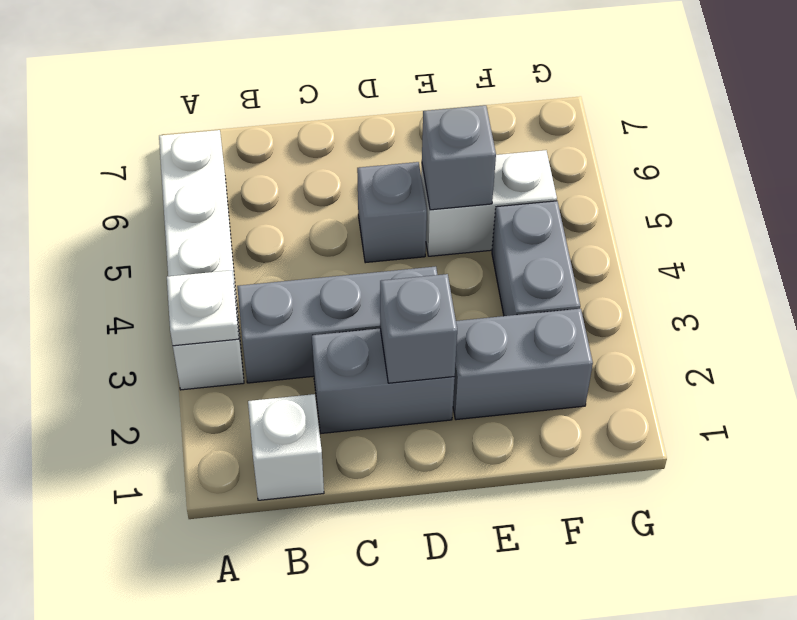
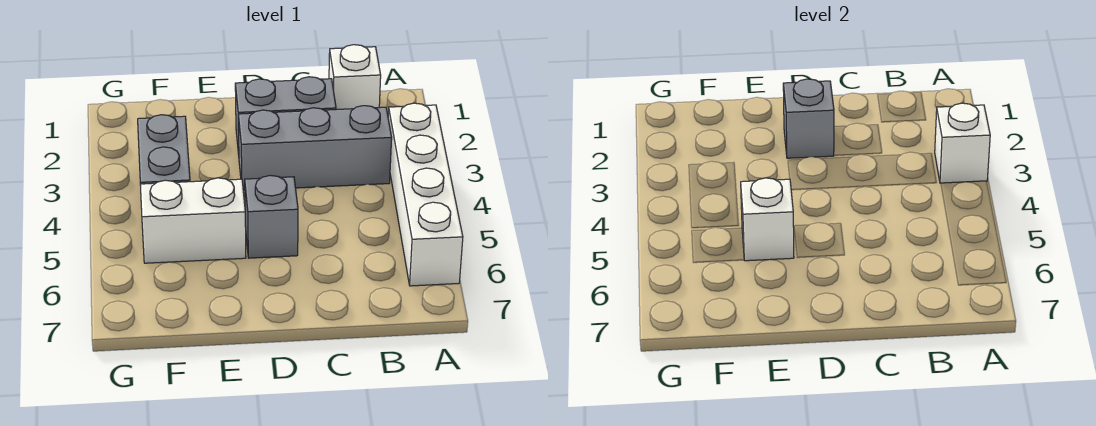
white 1x1 plate [167,270,239,346] -> white 1x1 brick [935,103,990,183]
grey 1x2 brick [453,309,593,420] -> none
grey 1x1 brick [422,105,496,210] -> white 1x1 brick [741,178,794,261]

